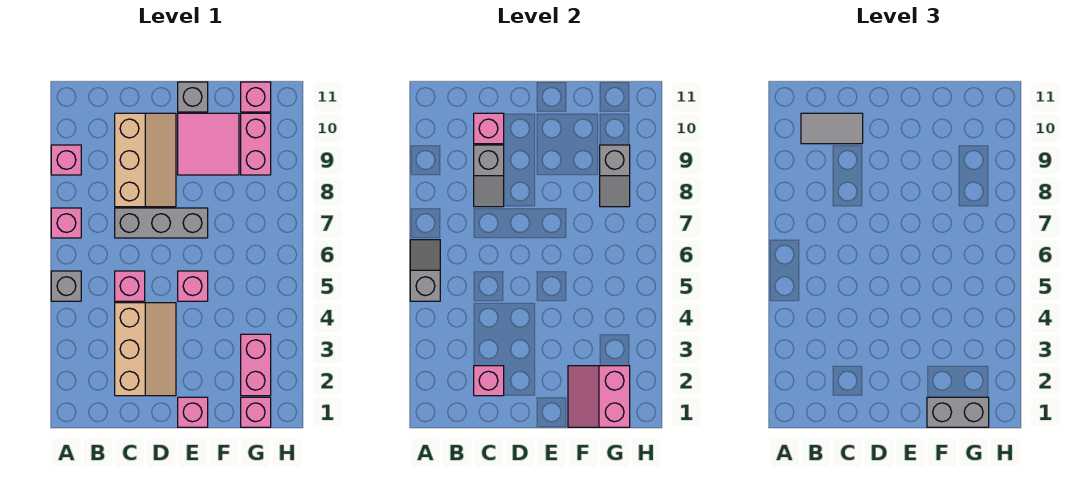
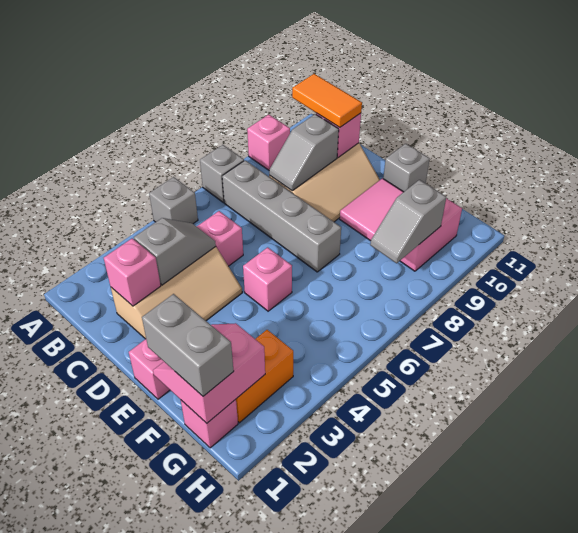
grey 1x2 slope [410,240,440,301] -> grey 1x2 slope moved to [134,218,216,285]
pink 1x1 brick [51,208,81,238] -> grey 1x1 brick [200,145,244,202]
grey 1x2 tile [801,113,863,144] -> orange 1x2 tile [292,74,362,127]
grey 1x3 brick [115,208,208,238] -> grey 1x4 brick [222,160,341,272]
pink 1x2 brick [241,334,271,396] -> orange 1x2 brick [236,330,293,423]
pink 1x1 brick [241,82,271,112] -> none

